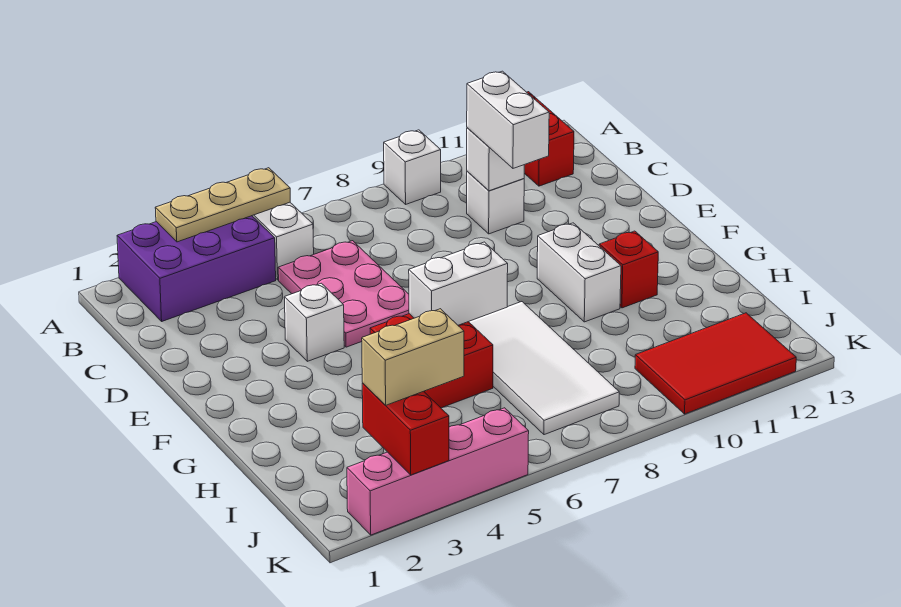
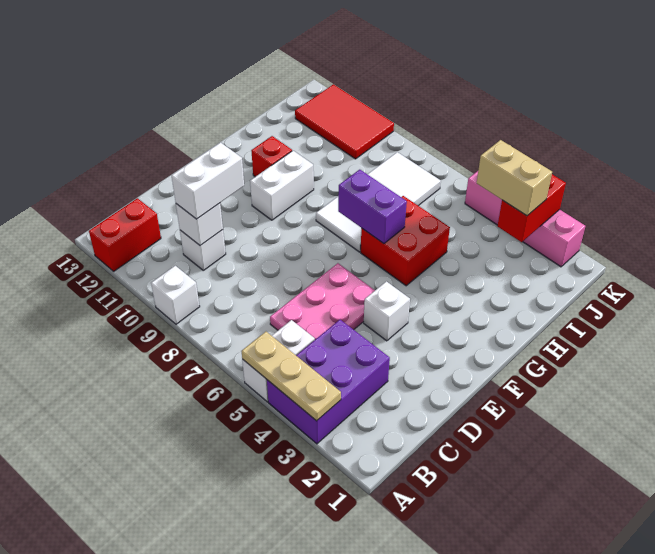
purple 2x3 brick [117,216,276,321] -> purple 2x3 brick turned to [267,320,390,444]
white 1x2 brick [409,242,508,325] -> purple 1x2 brick [338,170,407,244]

